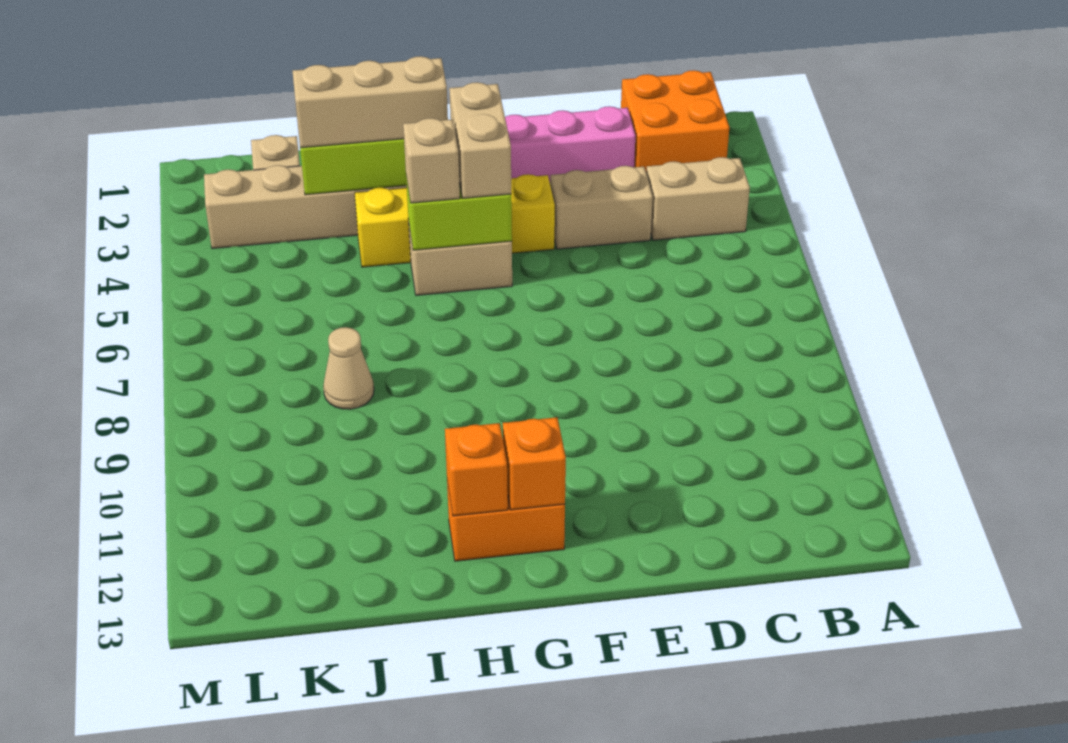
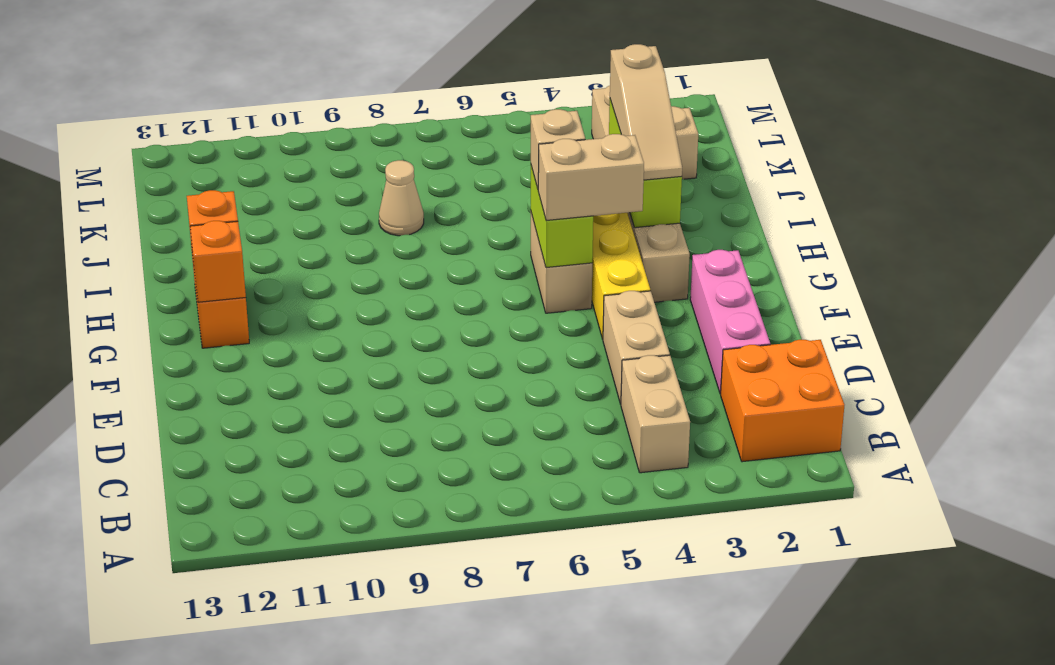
tan 1x3 brick [293,56,448,148] -> tan 1x3 slope [610,44,682,180]

